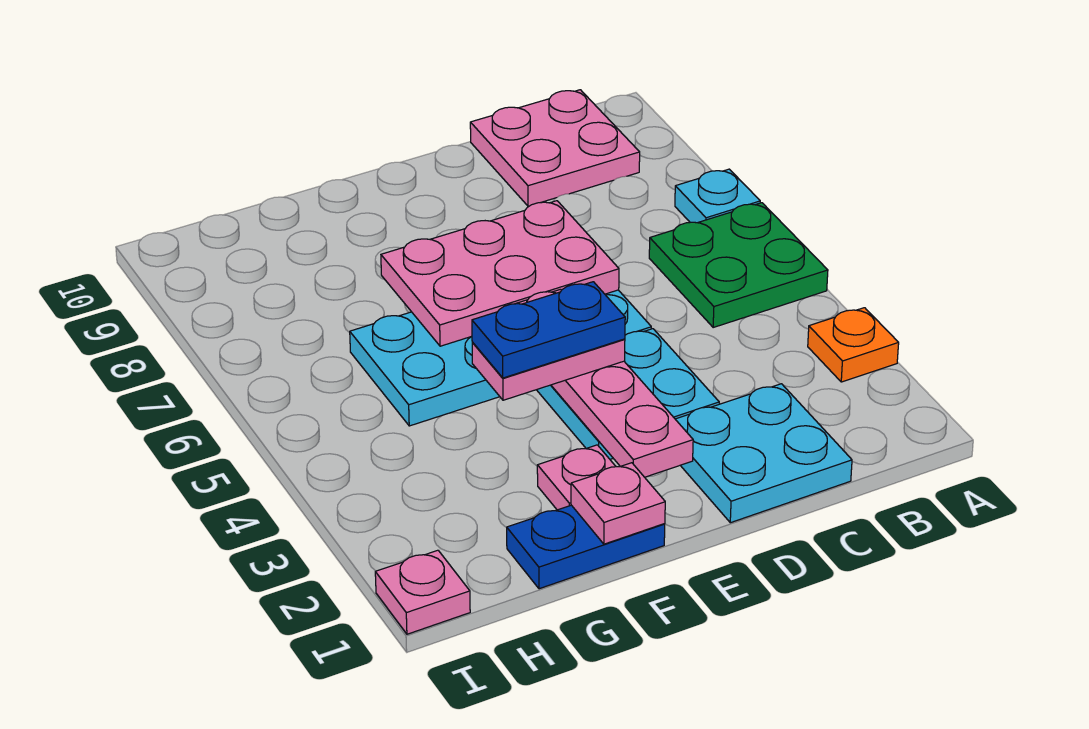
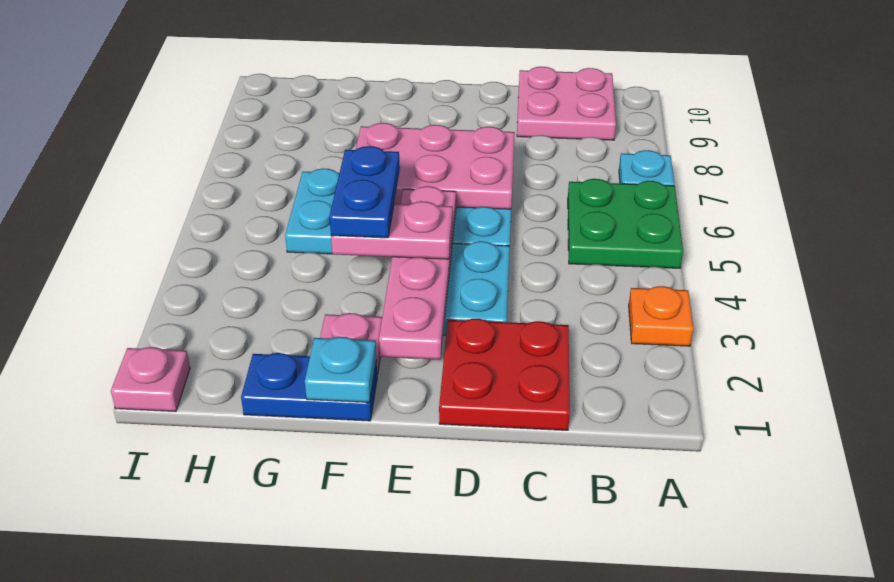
cyan 2x2 plate [675,384,852,523] -> red 2x2 plate [439,319,570,430]
blue 1x2 plate [472,282,625,378] -> blue 1x2 plate turned to [329,146,400,238]
pink 1x1 plate [571,463,665,544] -> cyan 1x1 plate [305,337,376,402]

